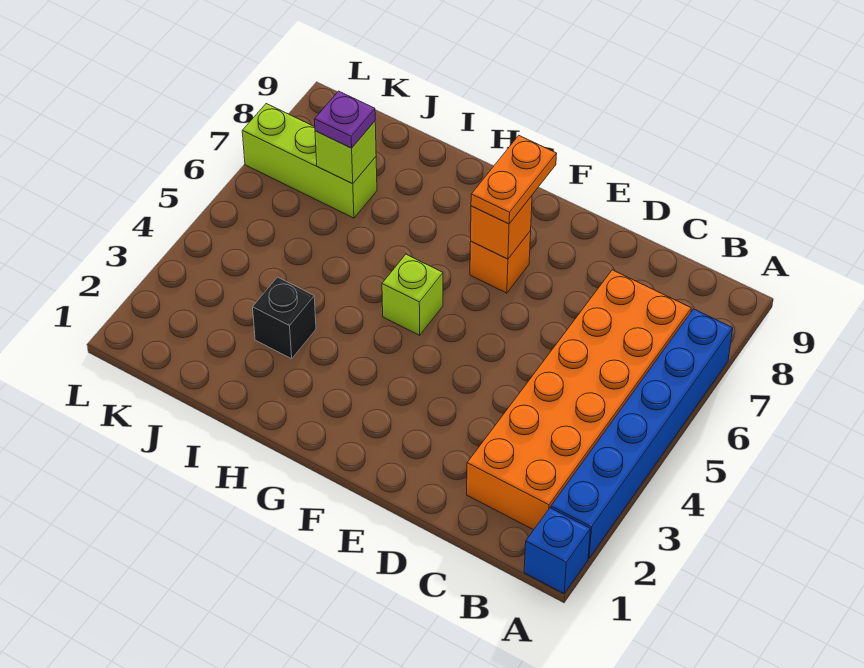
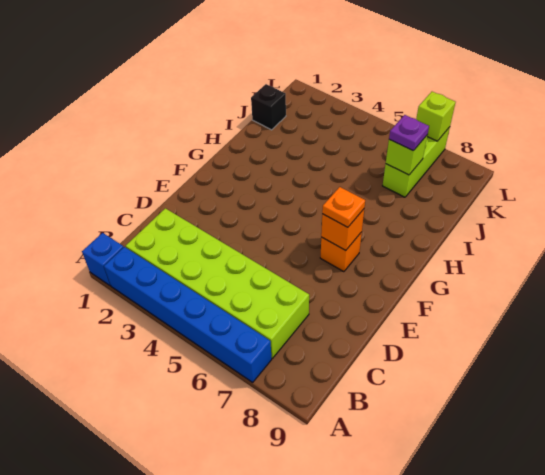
orange 2x6 brick [467,270,691,530] -> lime 2x6 brick [126,208,309,358]
orange 1x2 plate [471,136,557,224] -> orange 1x1 plate [322,187,365,227]
lime 1x1 brick [382,254,443,335] -> lime 1x1 brick moved to [416,92,456,141]
black 1x1 brick [253,277,316,359] -> black 1x1 brick moved to [251,84,286,130]

